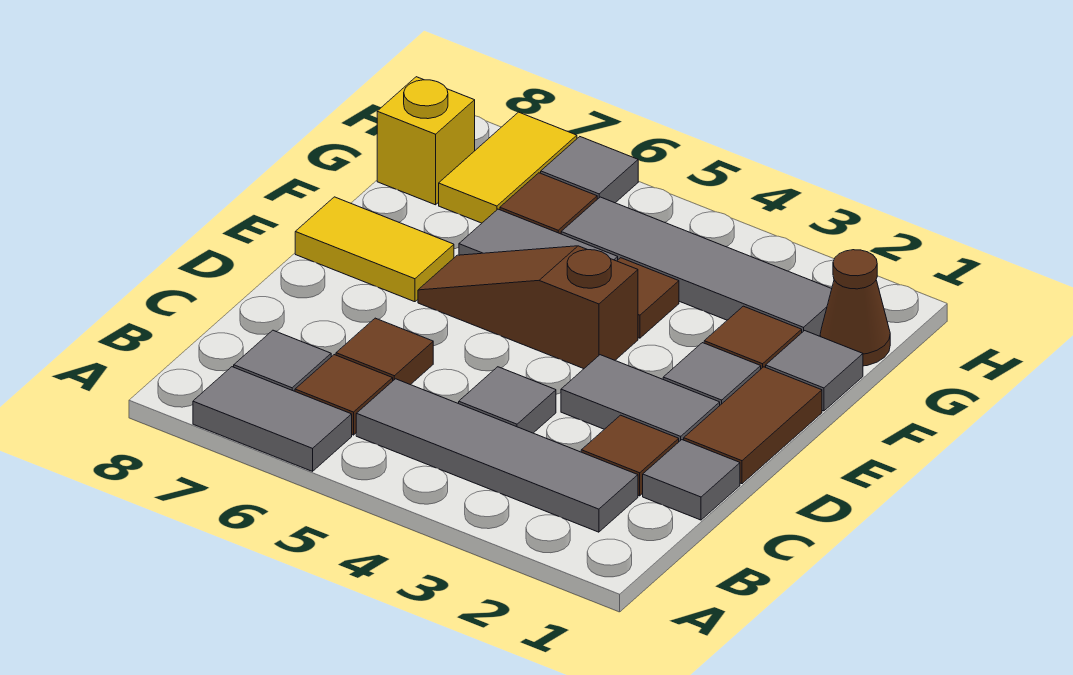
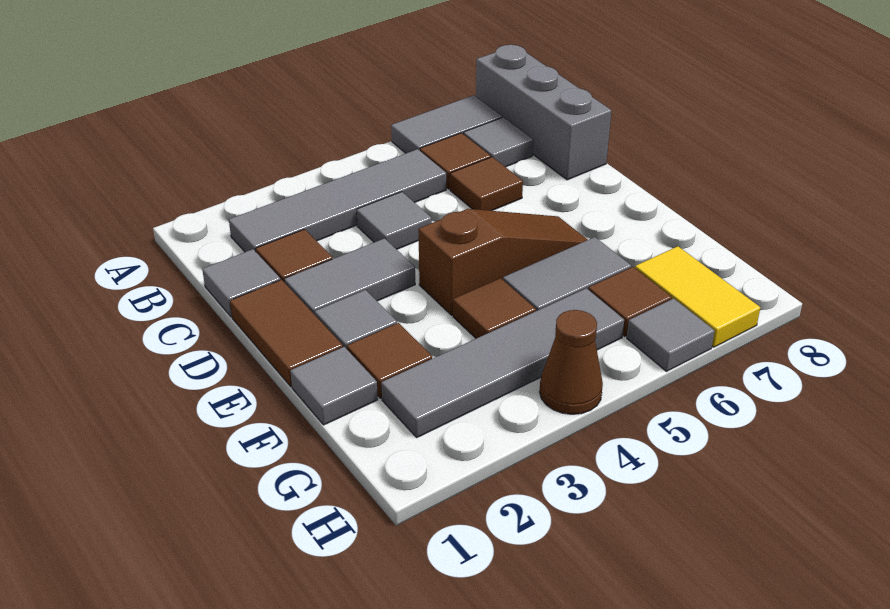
none -> grey 1x3 brick [476,45,611,180]
yellow 1x2 tile [295,197,454,302] -> none
brown 1x1 cone [820,250,890,366] -> brown 1x1 cone moved to [540,310,603,414]
yellow 1x1 brick [377,77,475,205] -> none

